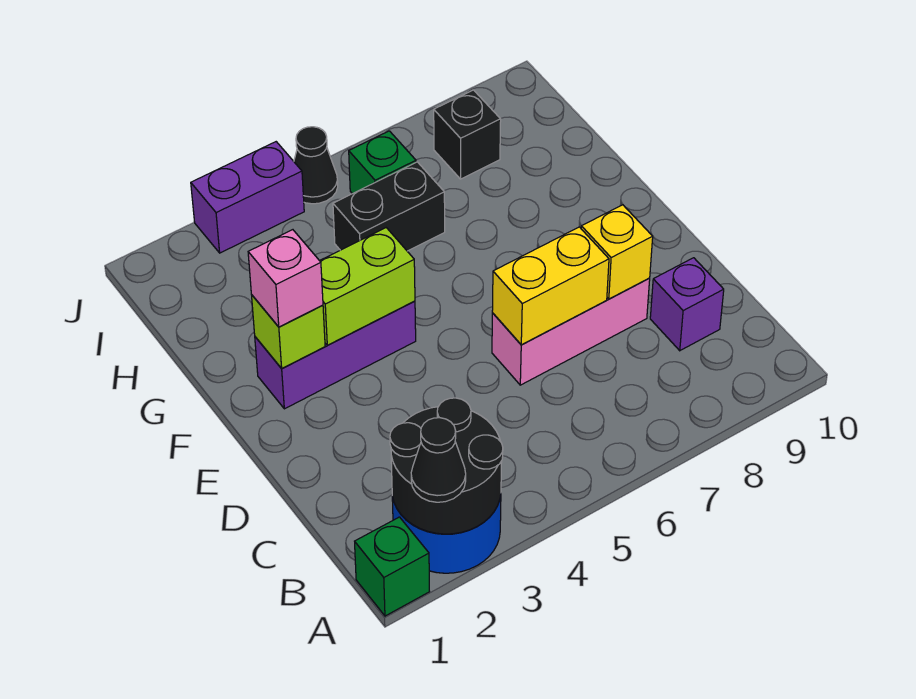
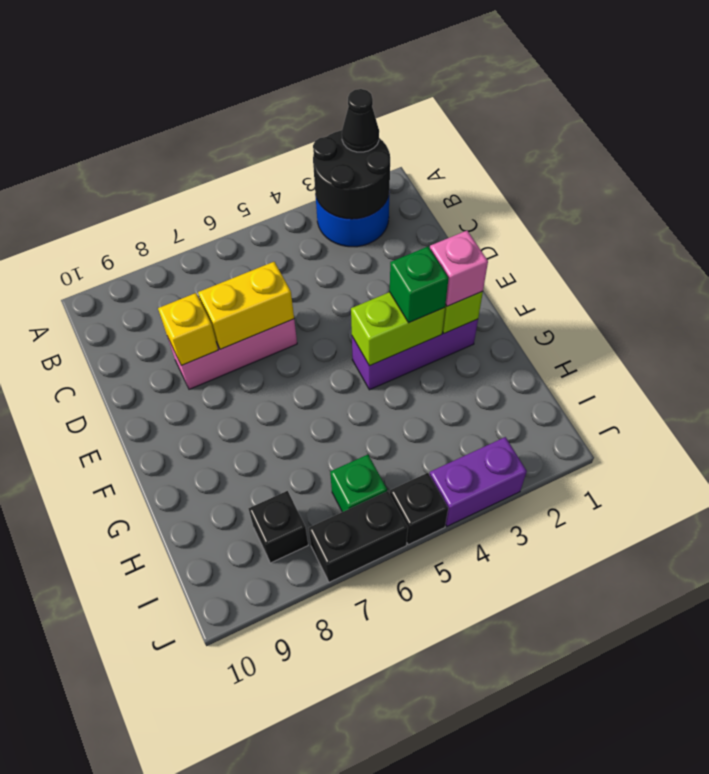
green 1x1 brick [355,517,429,616] -> green 1x1 brick moved to [390,247,448,323]
purple 1x1 brick [650,258,724,351] -> none
black 1x2 brick [333,162,445,251] -> black 1x2 brick moved to [309,491,408,582]
black 1x1 cone [294,127,338,204] -> black 1x1 brick [390,473,448,545]

